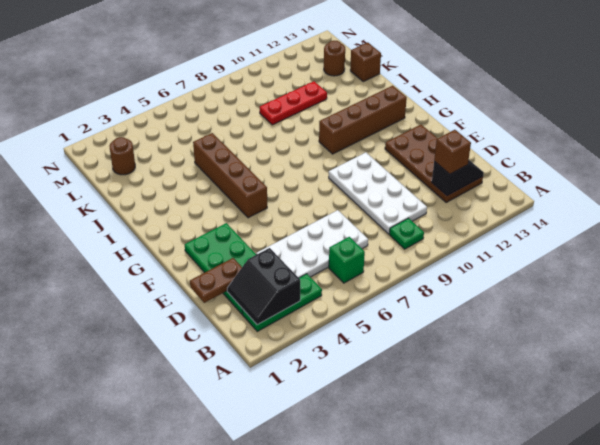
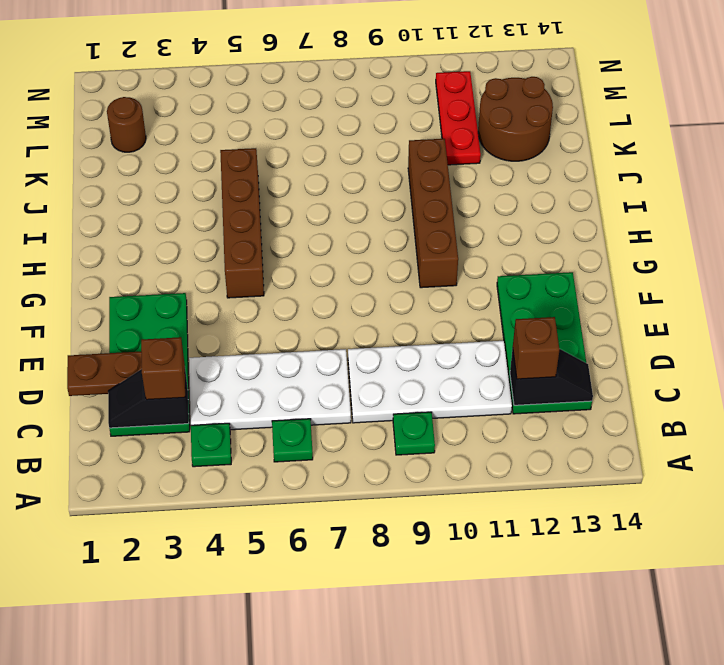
green 1x3 plate [242,274,322,331] -> green 1x1 plate [191,423,231,467]
black 2x2 slope [227,248,300,325] -> black 1x2 slope [108,369,189,428]
green 1x1 brick [329,237,365,283] -> green 1x1 plate [272,419,313,462]
white 2x4 plate [329,152,427,234] -> white 2x4 plate turned to [348,341,512,423]
brown 2x4 plate [385,125,483,202] -> green 2x4 plate [497,272,592,414]
brown 1x4 brick [319,86,407,154] -> brown 1x4 brick turned to [408,139,458,288]
red 1x3 plate [260,81,327,125] -> red 1x3 plate turned to [436,71,481,165]
brown 1x1 brick [350,43,381,81] -> brown 1x1 brick moved to [141,337,185,400]
brown 1x1 round brick [324,41,345,76] -> brown 2x2 round brick [478,77,553,161]

